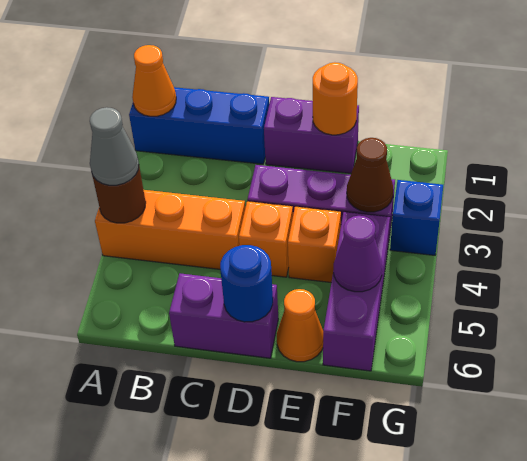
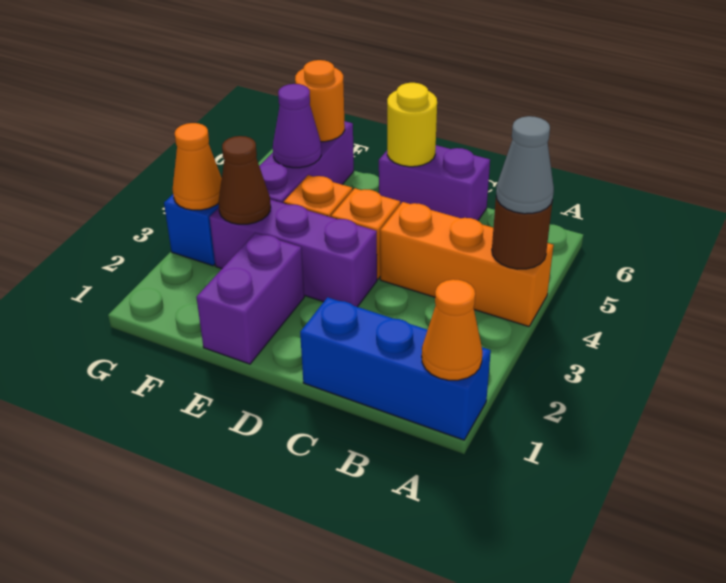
purple 1x2 brick [264,97,359,173] -> purple 1x2 brick turned to [196,233,304,364]
blue 1x1 round brick [220,245,273,322] -> yellow 1x1 round brick [387,83,437,167]
orange 1x1 round brick [313,62,358,135] -> orange 1x1 round brick moved to [295,60,345,142]
orange 1x1 cone [277,289,323,362] -> orange 1x1 cone moved to [173,123,222,210]

